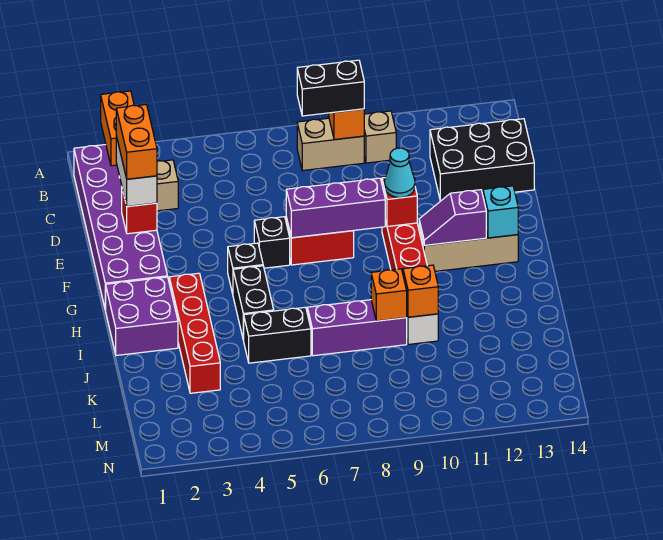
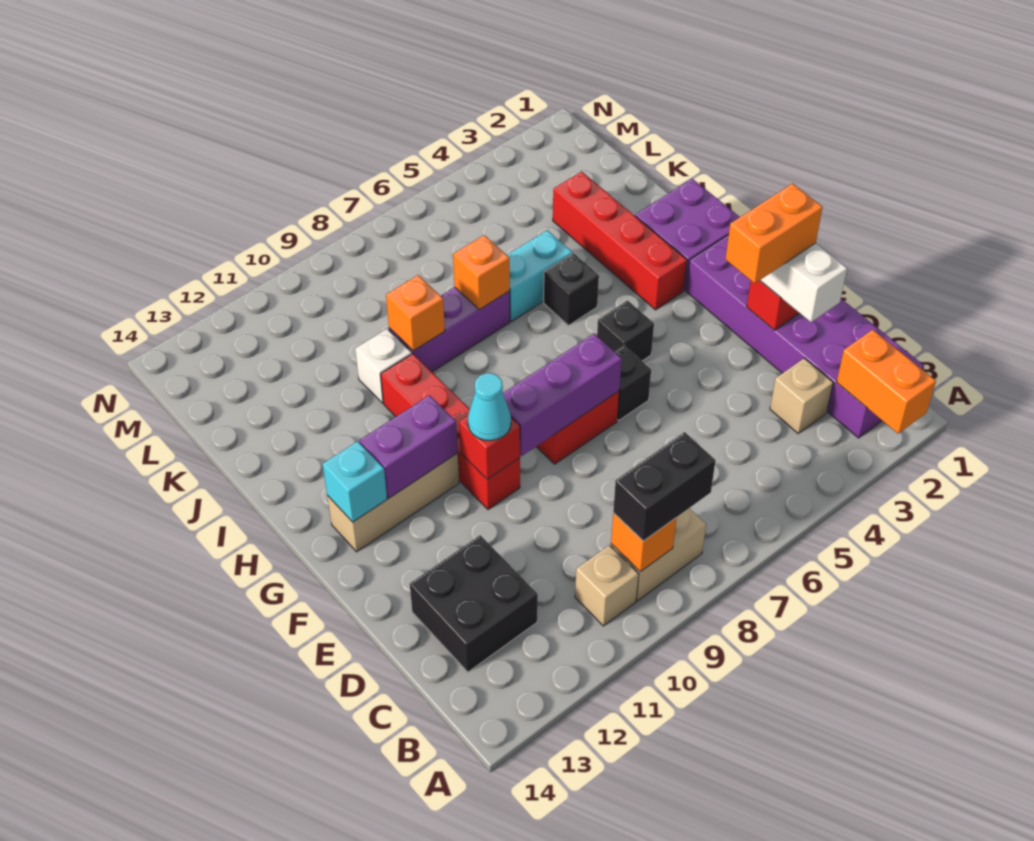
black 2x3 brick [430,119,534,201] -> black 2x2 brick [410,535,538,672]
orange 1x2 brick [116,105,157,179] -> orange 1x2 brick turned to [725,183,823,283]
purple 1x2 slope [419,190,486,245] -> purple 1x2 brick [360,395,458,498]
black 1x2 brick [233,266,274,340] -> black 1x1 brick [544,253,599,325]
black 1x2 brick [244,307,311,363] -> cyan 1x2 brick [507,230,572,322]
orange 1x1 brick [403,265,438,317] -> orange 1x1 brick moved to [453,235,510,310]

